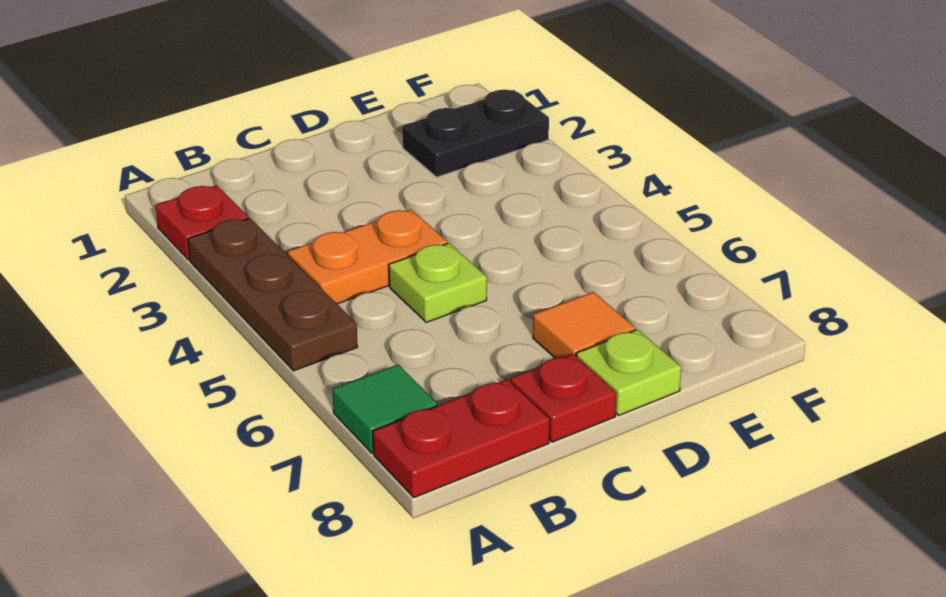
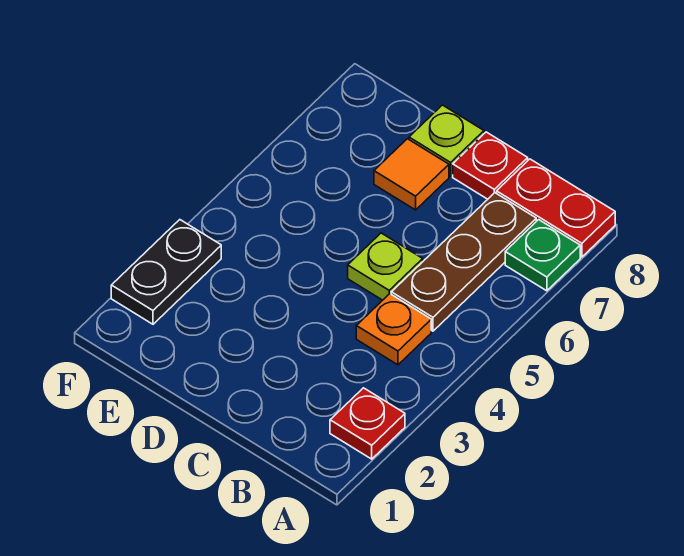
brown 1x3 plate [188,218,357,371] -> brown 1x3 plate moved to [391,193,536,331]
green 1x1 tile [333,365,437,453] -> green 1x1 plate [505,220,580,291]
orange 1x2 plate [288,209,447,304] -> orange 1x1 plate [356,294,431,365]
black 1x2 plate [402,90,549,177] -> black 1x2 plate turned to [111,220,221,324]

